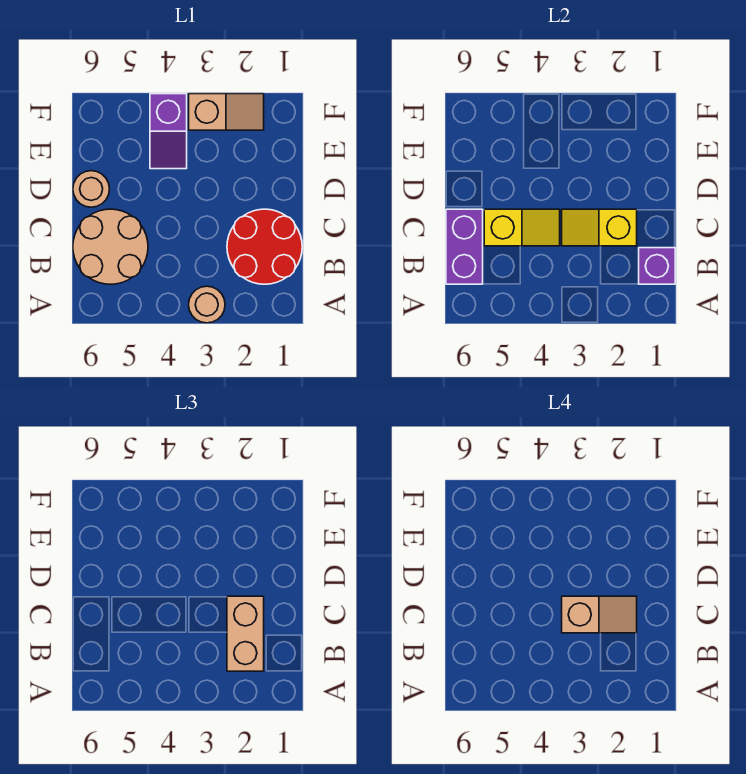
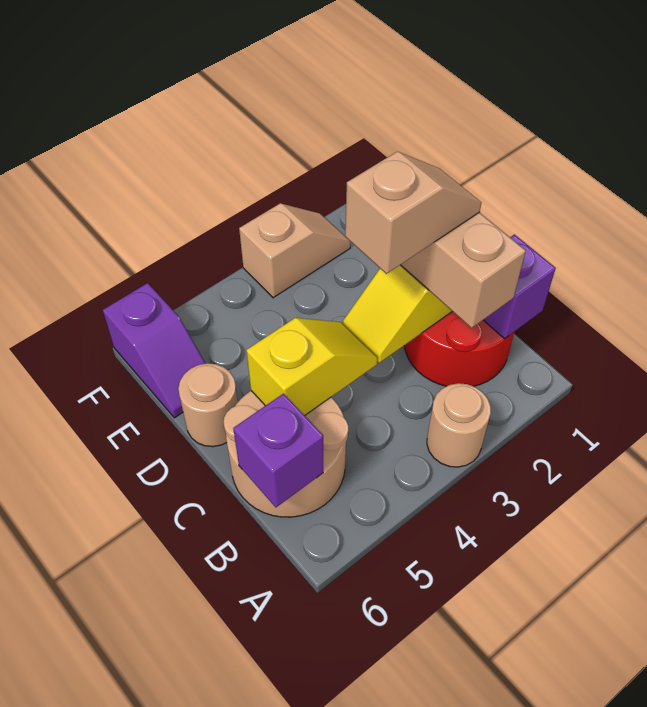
purple 1x2 brick [446,209,483,284] -> purple 1x1 brick [233,394,323,507]
purple 1x2 slope [150,94,187,169] -> purple 1x2 slope moved to [103,283,206,418]

